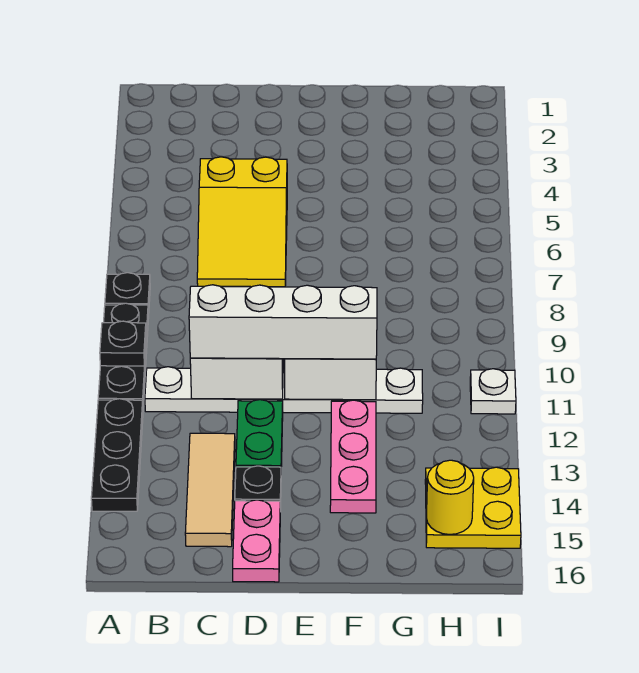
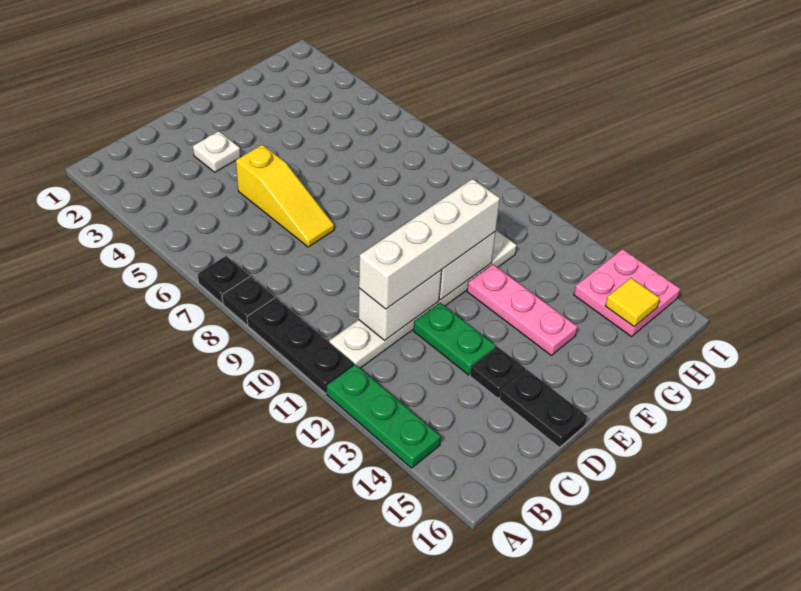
black 1x1 plate [100,321,146,366] -> black 1x1 plate moved to [198,256,249,303]
black 1x3 plate [91,399,143,511] -> green 1x3 plate [327,364,441,468]
yellow 2x3 slope [197,157,287,287] -> yellow 1x3 slope [236,145,334,247]
tan 1x3 tile [185,433,235,547] -> none
pink 1x2 plate [233,500,280,582] -> black 1x2 plate [499,370,587,448]
yellow 2x2 plate [425,467,521,548] -> pink 2x2 plate [574,249,680,337]
yellow 1x1 round brick [426,460,474,535] -> yellow 1x1 tile [605,278,660,326]
white 1x1 plate [470,369,516,414] -> white 1x1 plate moved to [193,131,241,172]

